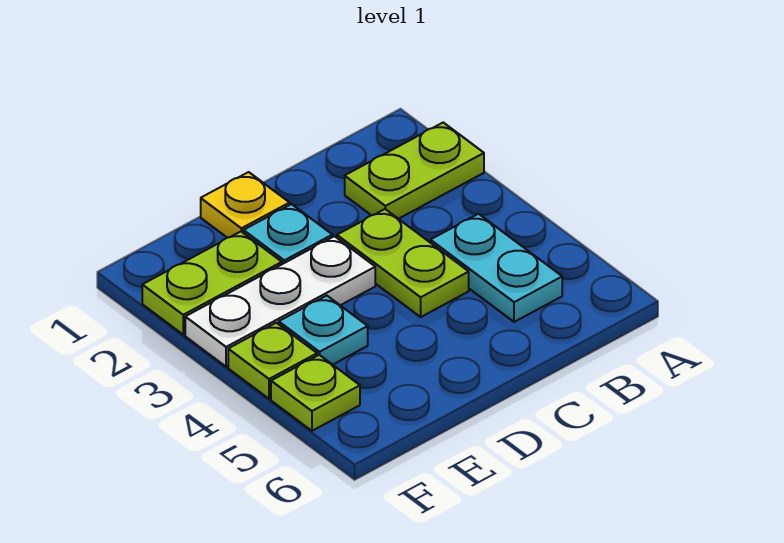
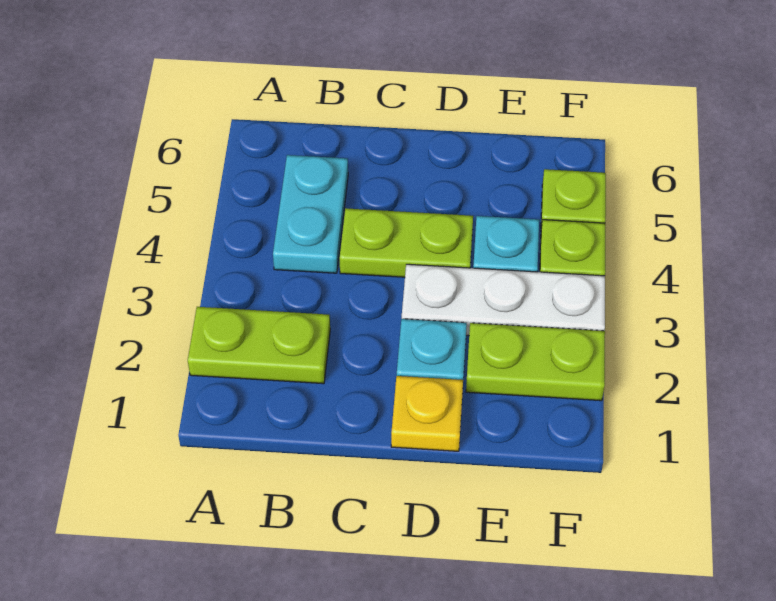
lime 1x2 plate [337,209,469,317] -> lime 1x2 plate turned to [339,208,473,277]

